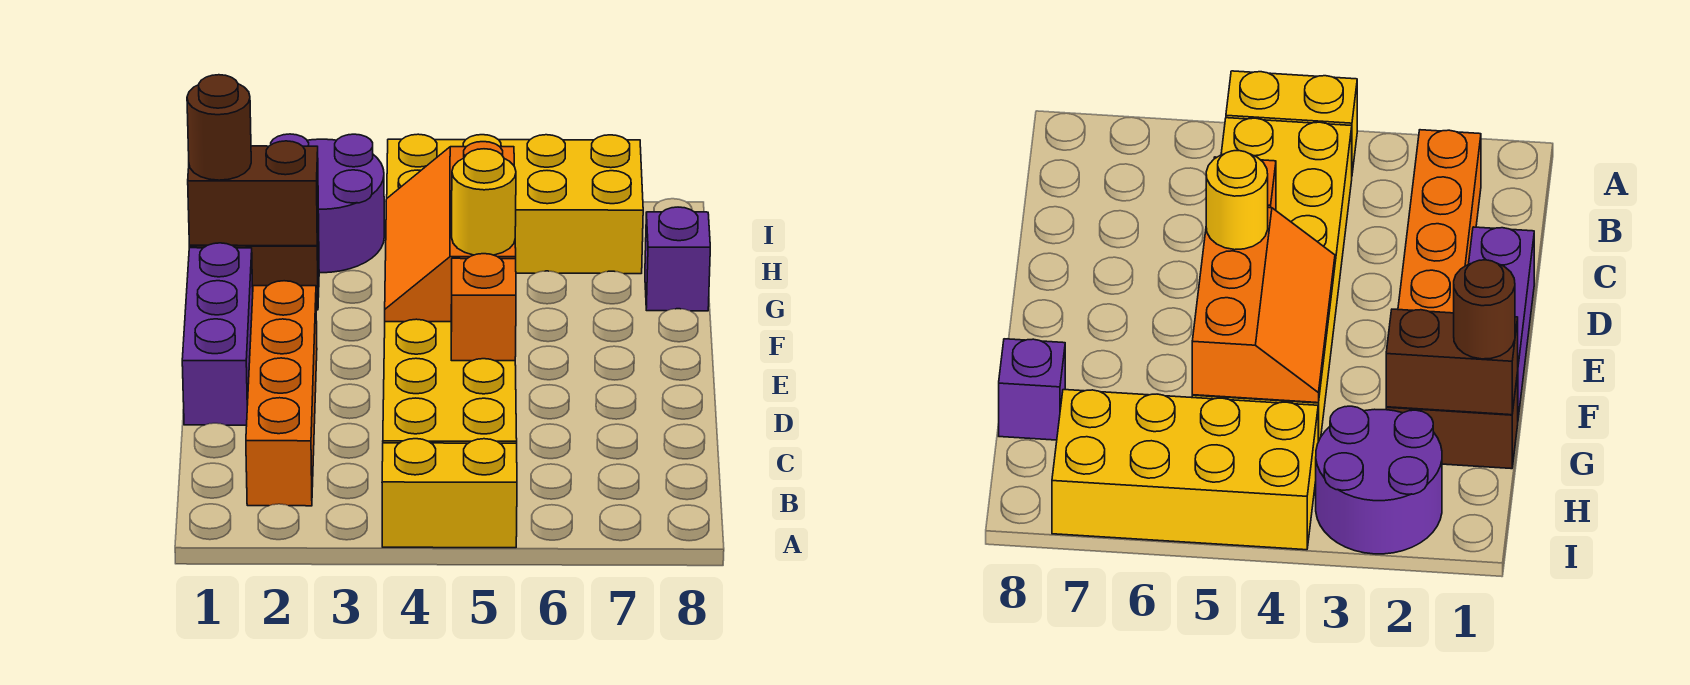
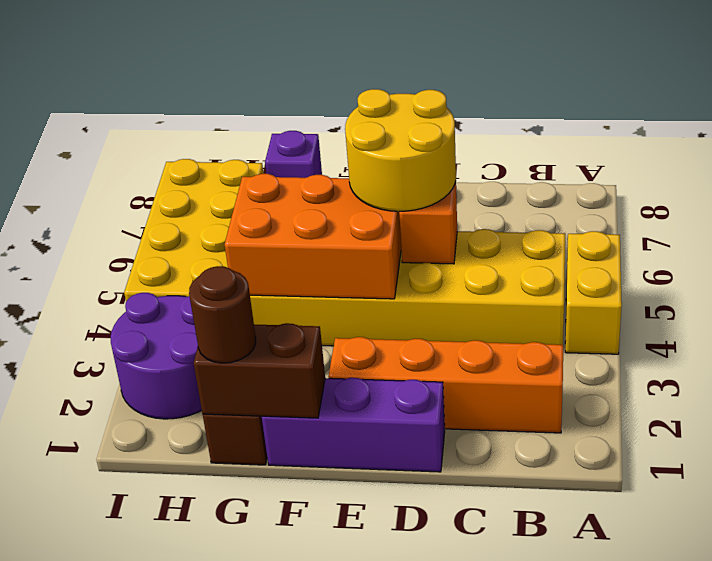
orange 2x3 slope [385,142,516,322] -> orange 2x3 brick [225,174,401,299]
yellow 1x1 round brick [452,149,516,255] -> yellow 2x2 round brick [345,89,456,211]
brown 1x2 brick [188,141,318,246] -> brown 1x2 brick turned to [194,323,325,418]

